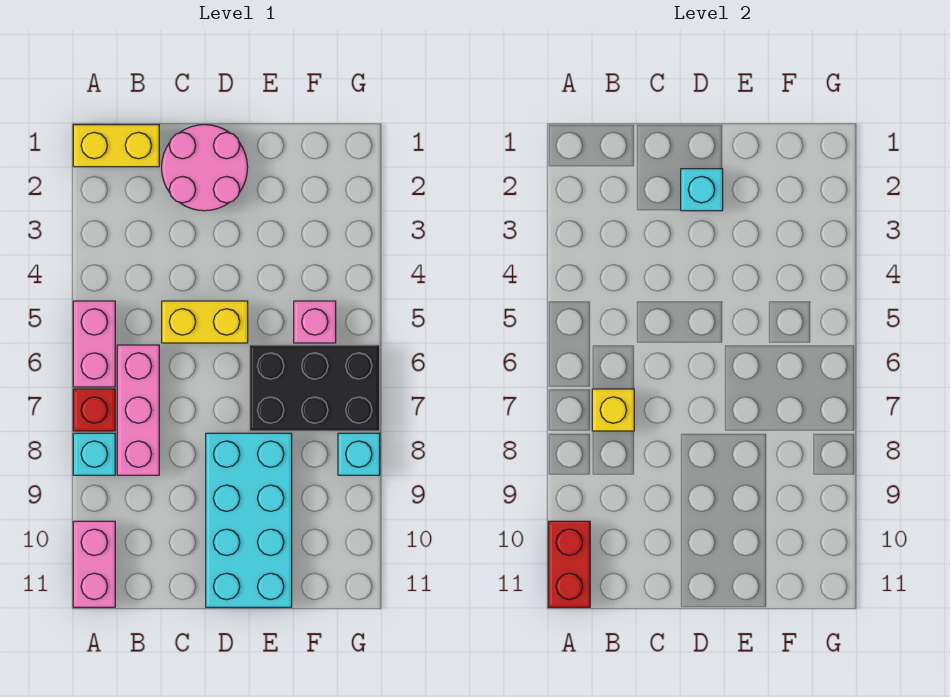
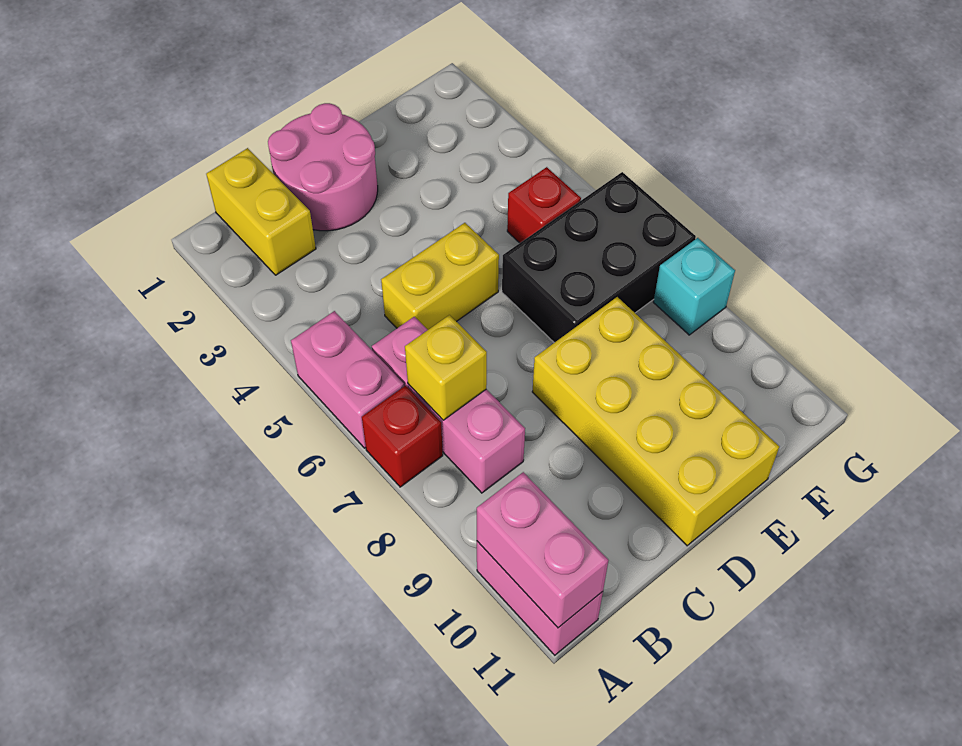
yellow 1x2 brick [73,125,159,167] -> yellow 1x2 brick turned to [206,148,316,275]
cyan 1x1 brick [73,433,115,475] -> none
red 1x2 brick [548,521,590,607] -> pink 1x2 brick [477,472,609,628]
cyan 1x1 brick [681,169,723,211] -> none
cyan 2x4 brick [206,433,292,607] -> yellow 2x4 brick [532,297,779,546]
pink 1x1 brick [294,301,336,343] -> red 1x1 brick [507,167,581,243]

